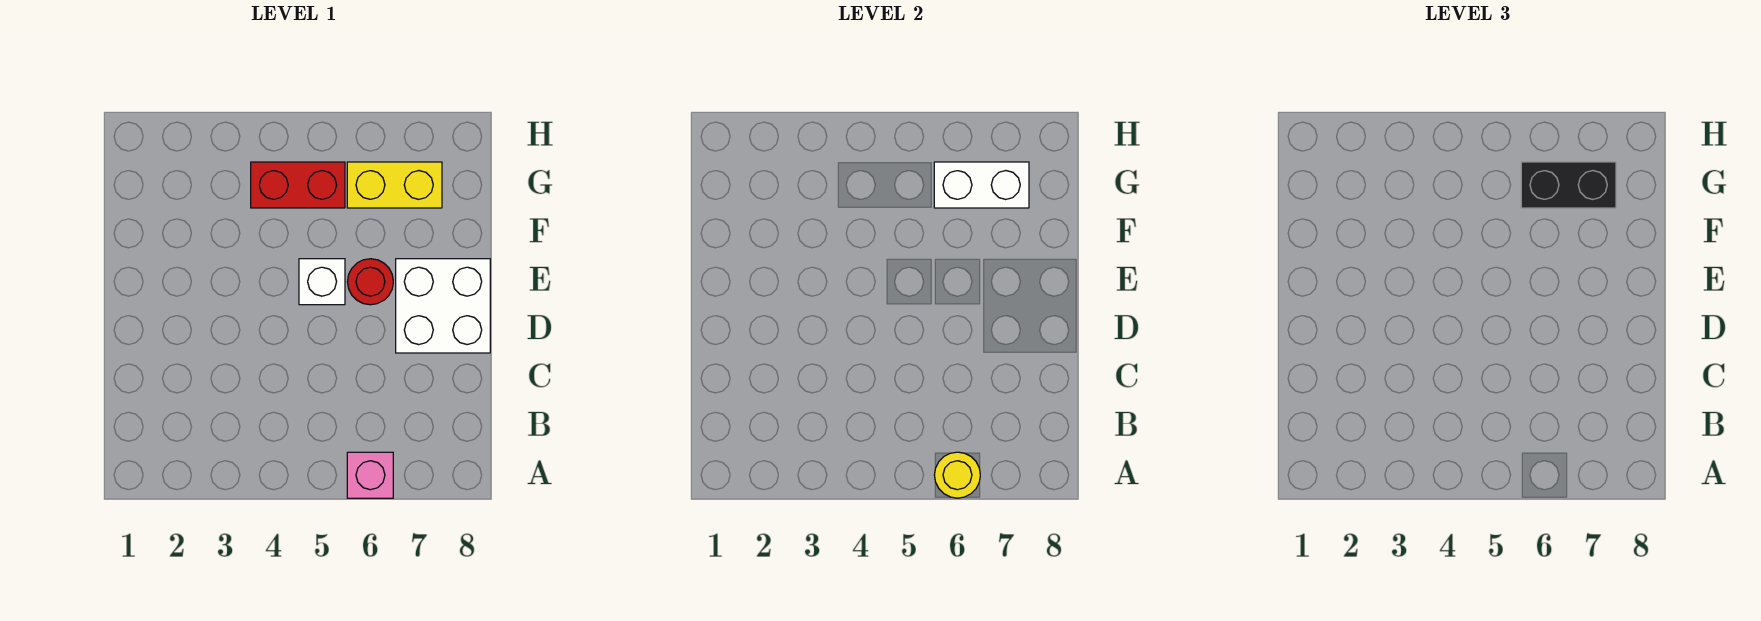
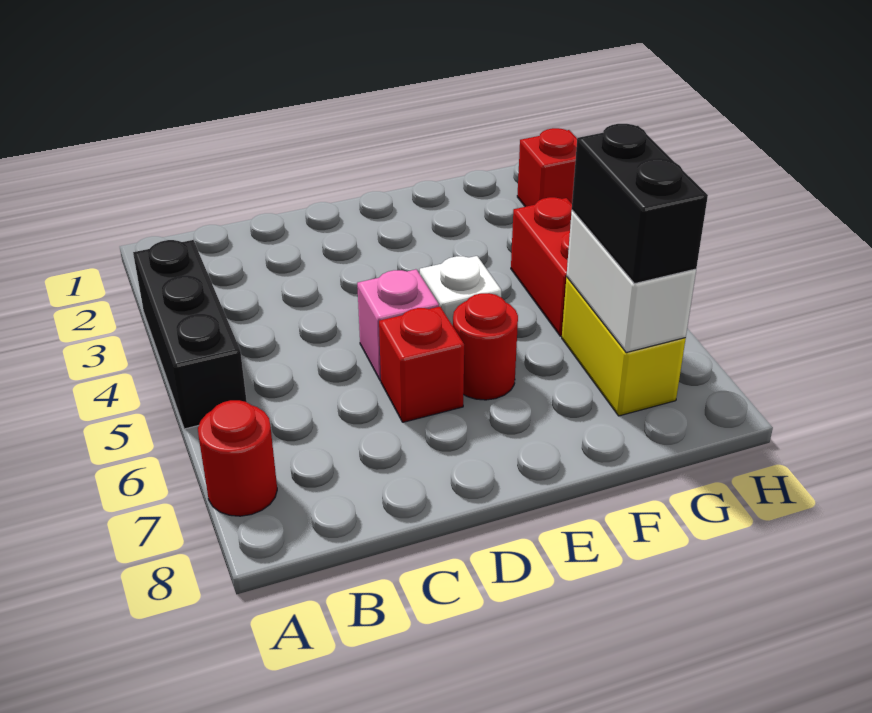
none -> black 1x3 brick [133,240,247,429]
pink 1x1 brick [347,452,393,498] -> pink 1x1 brick moved to [357,269,439,381]
yellow 1x1 round brick [934,452,980,498] -> none
none -> red 1x1 round brick [198,400,277,516]
none -> red 1x1 brick [379,307,464,422]
white 2x2 brick [396,259,490,353] -> none
none -> red 1x1 brick [517,128,577,207]

